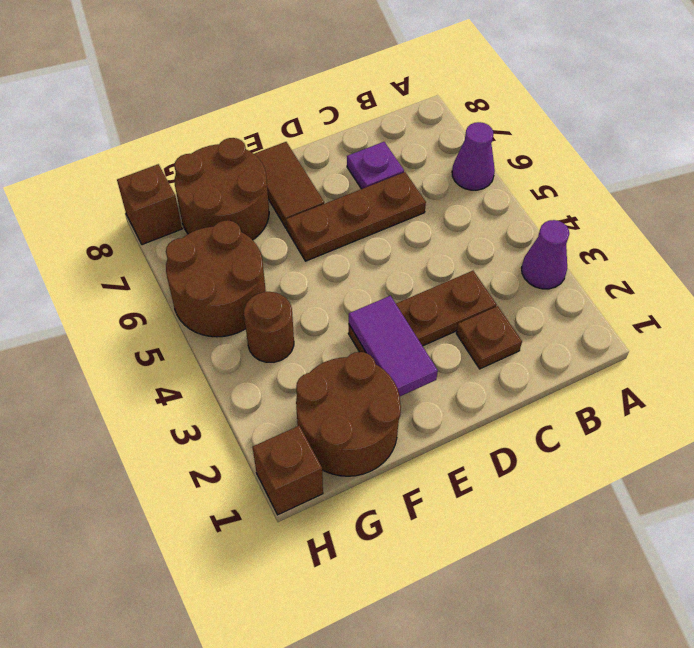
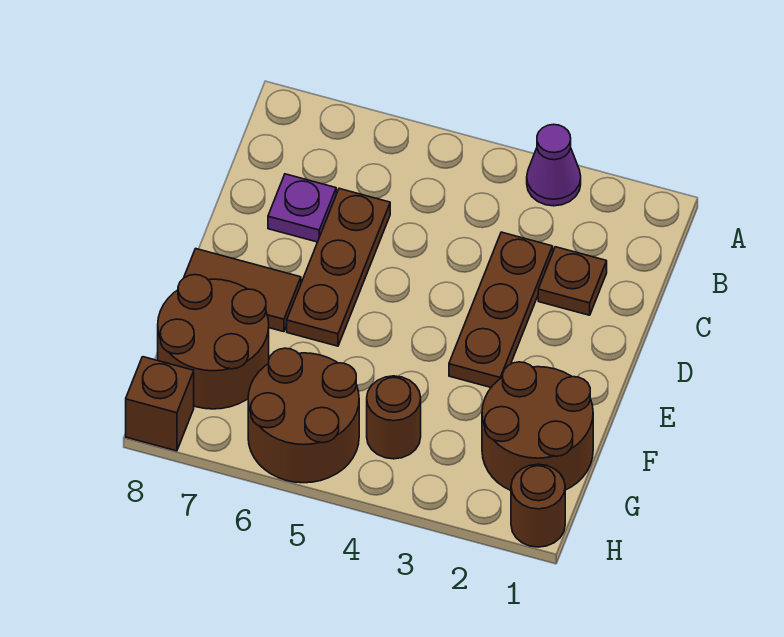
purple 1x1 cone [452,122,495,190] -> none
purple 1x2 tile [349,296,438,396] -> none
brown 1x1 brick [253,426,323,515] -> brown 1x1 round brick [511,464,565,547]

